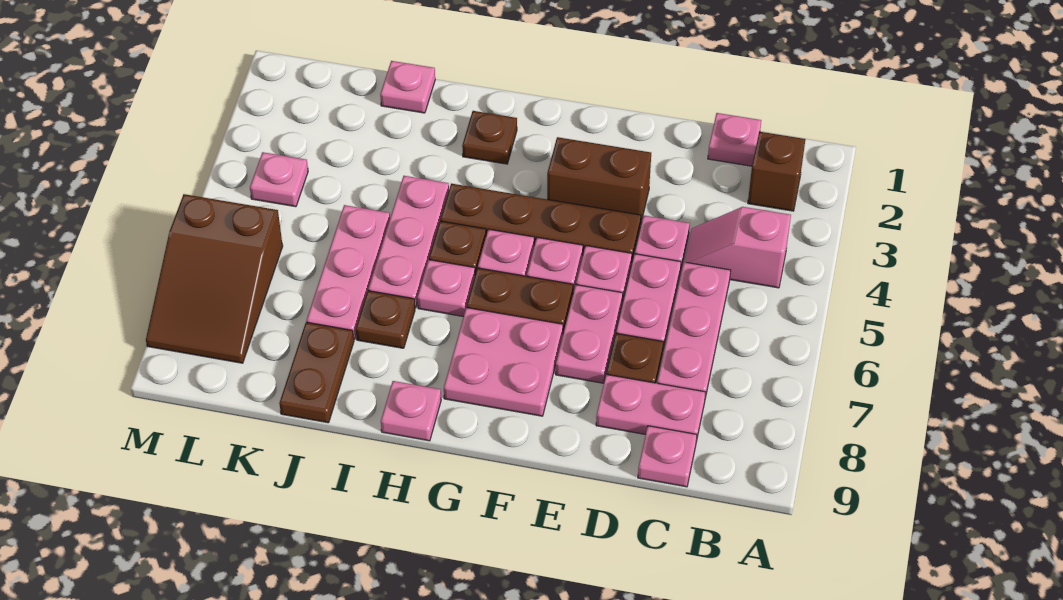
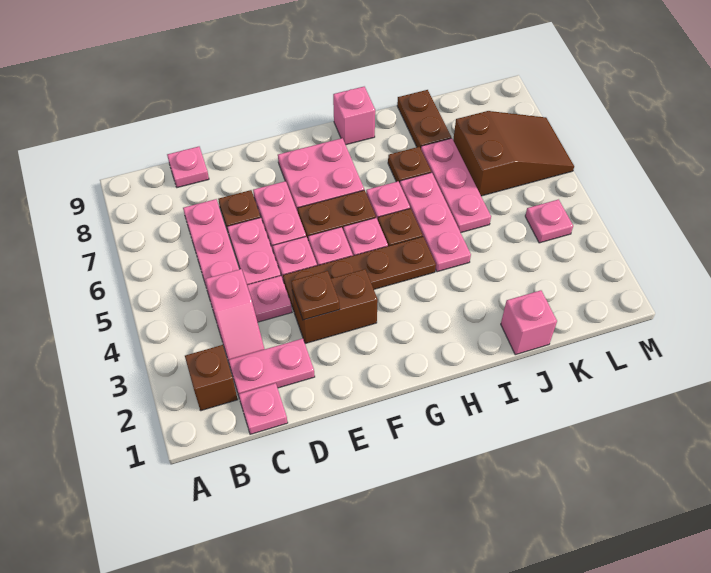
pink 1x2 slope [684,207,791,288] -> pink 1x2 slope turned to [205,269,264,360]
pink 1x2 plate [596,375,706,442] -> pink 1x2 plate moved to [228,339,315,395]
brown 1x1 plate [462,111,517,164] -> brown 1x1 plate moved to [291,271,340,320]
pink 1x1 plate [381,381,441,441] -> pink 1x1 brick [333,87,375,145]
pink 1x1 plate [380,61,435,113] -> pink 1x1 brick [501,290,557,355]
brown 2x3 slope [146,194,283,363] -> brown 2x3 slope turned to [453,111,574,196]

